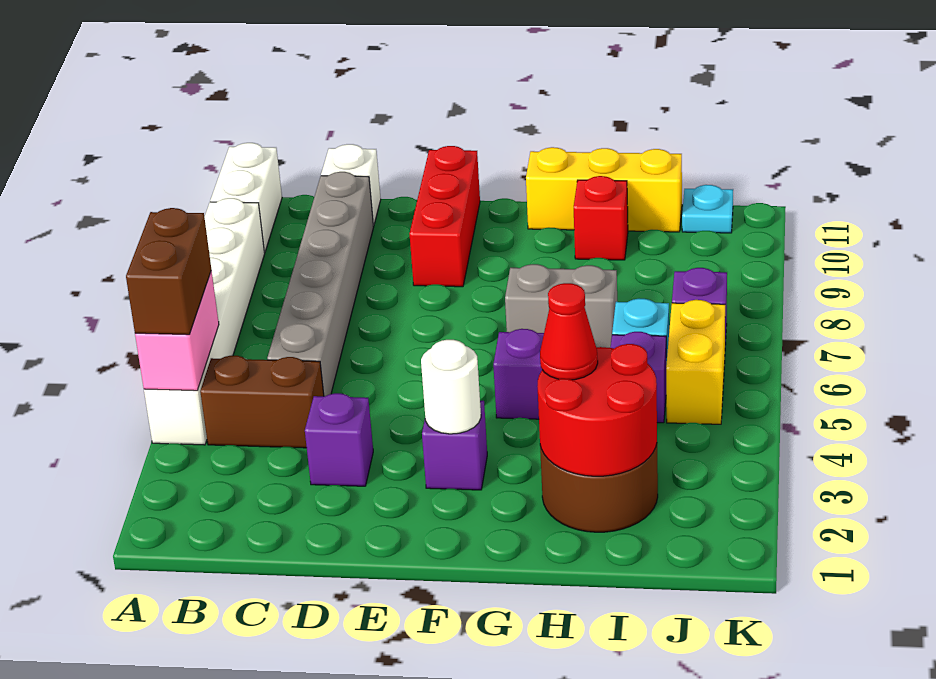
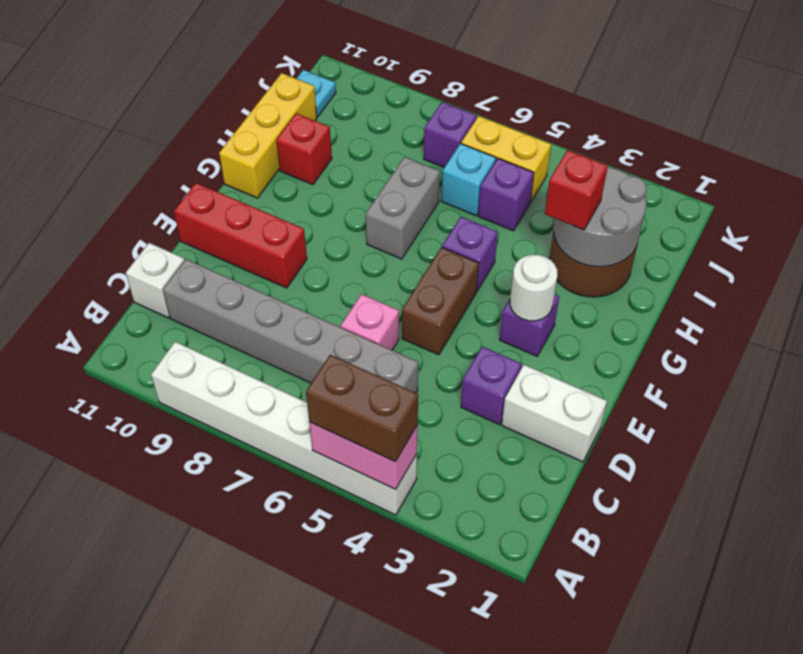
white 1x2 brick [210,143,282,253] -> white 1x2 brick moved to [502,365,607,462]
brown 1x2 brick [200,356,324,448] -> brown 1x2 brick moved to [402,247,479,355]
none -> pink 1x1 brick [341,294,399,350]
red 2x2 round brick [537,344,657,476] -> grey 2x2 round brick [554,167,647,267]
red 1x1 cone [540,283,598,380] -> red 1x1 brick [545,150,608,230]

